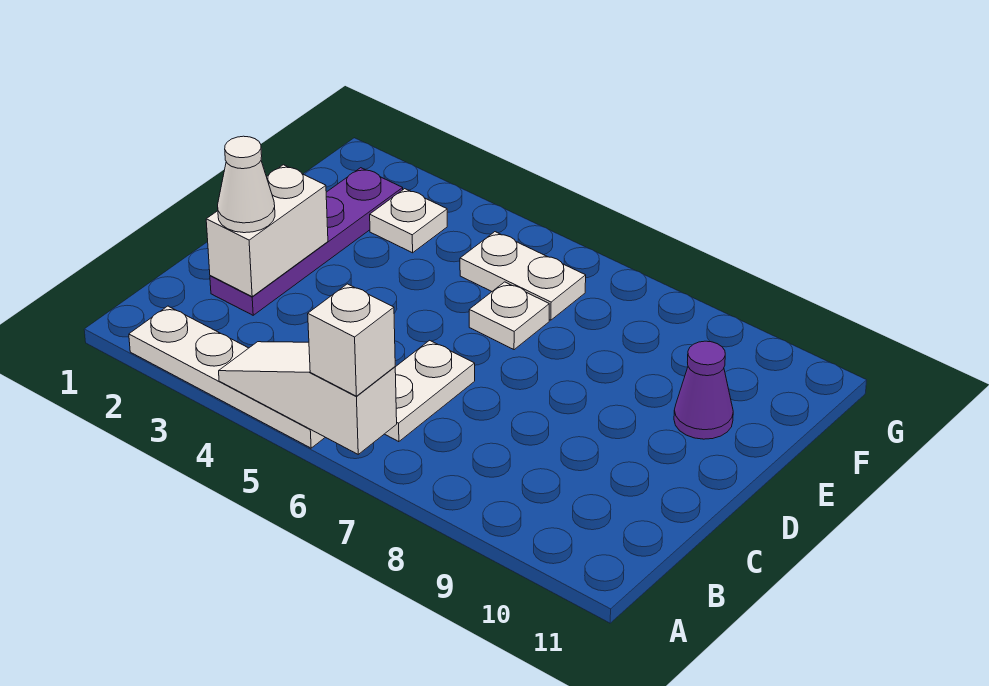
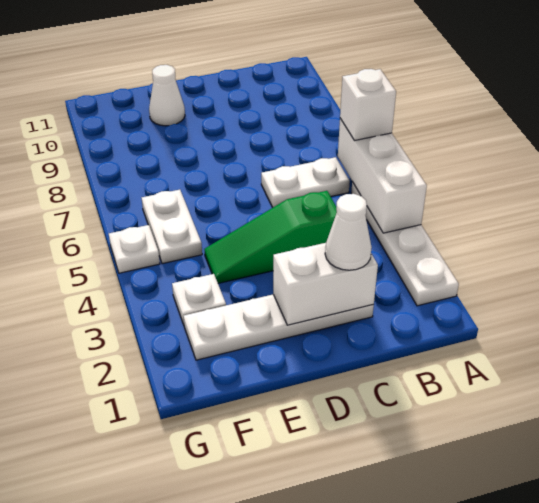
white 1x3 slope [219,342,397,454] -> white 1x3 brick [338,118,427,233]
purple 1x4 plate [210,168,403,315] -> white 1x4 plate [184,295,374,360]
none -> green 1x3 slope [204,191,337,283]
white 1x1 plate [469,282,549,350] -> white 1x1 plate moved to [109,225,160,273]
purple 1x1 cone [674,341,733,439] -> white 1x1 cone [149,65,185,126]

